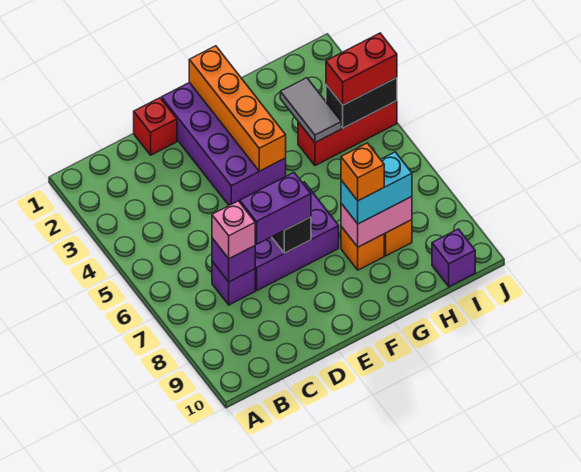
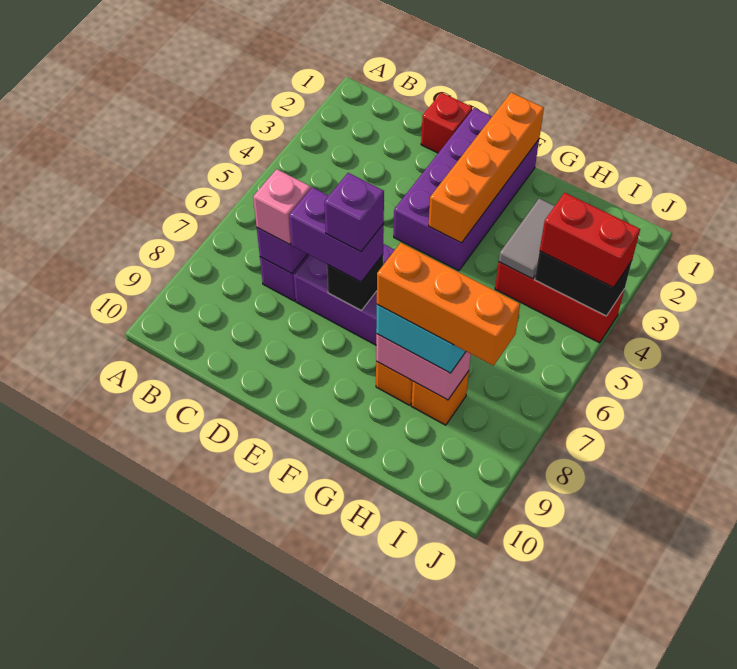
orange 1x1 brick [341,143,384,201] -> orange 1x3 brick [377,243,520,366]
purple 1x1 brick [432,229,475,287] -> purple 1x1 brick moved to [324,173,384,252]

